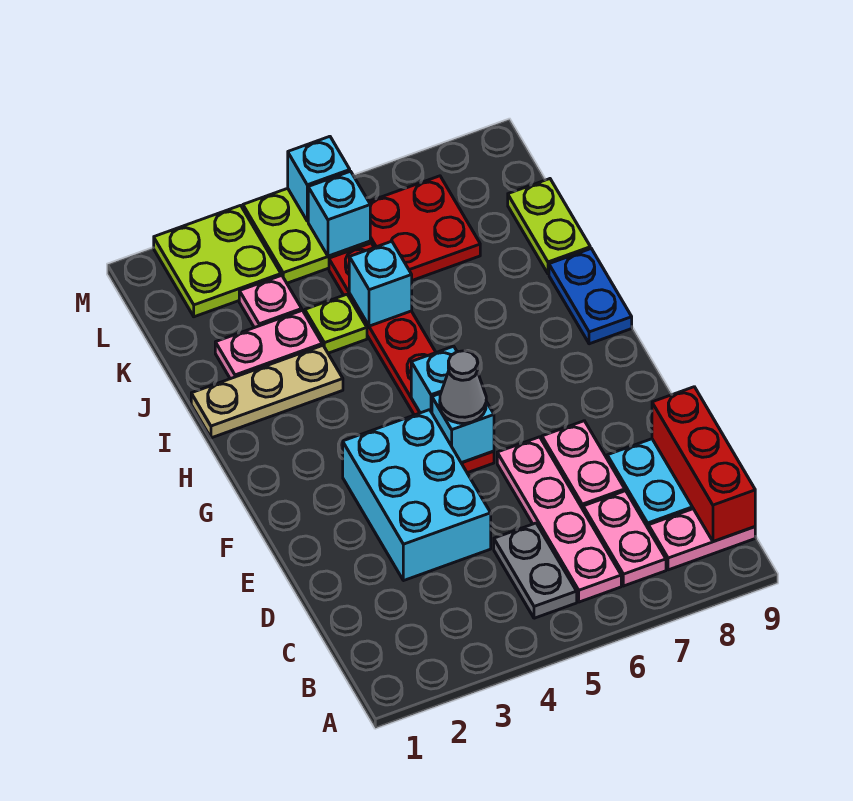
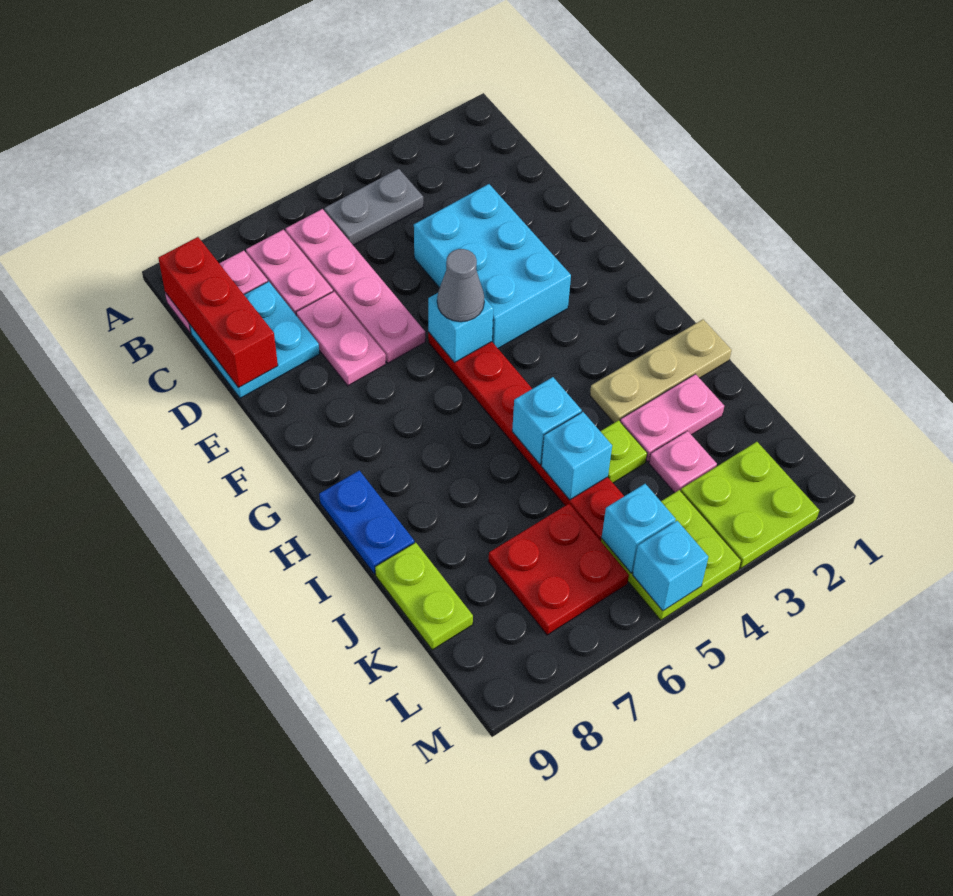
grey 1x2 plate [494,523,577,618] -> grey 1x2 plate turned to [324,169,423,245]
cyan 1x1 brick [411,346,457,413] -> cyan 1x1 brick moved to [512,377,582,464]

